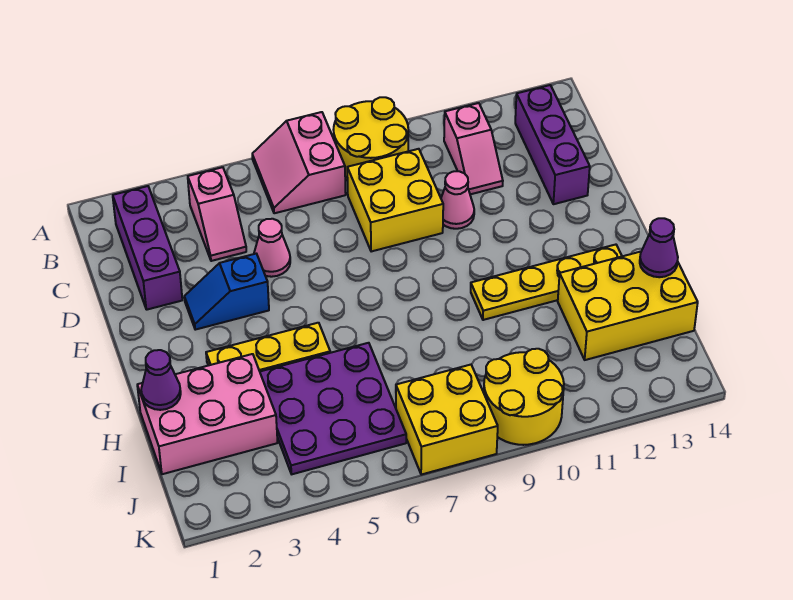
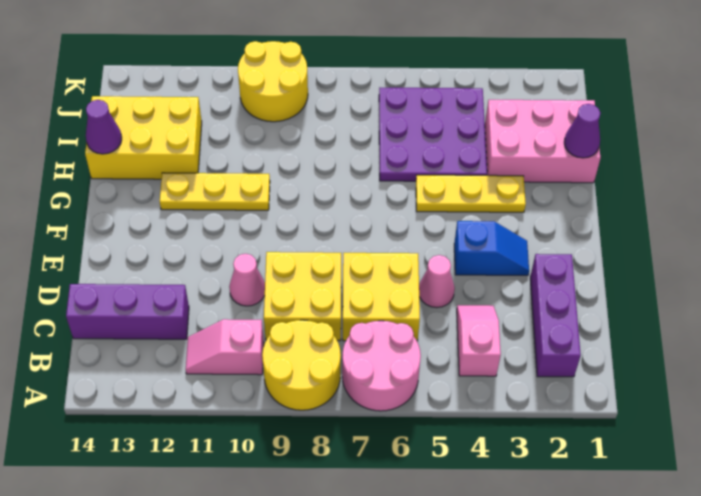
pink 2x2 slope [252,112,346,213] -> pink 2x2 round brick [342,321,421,411]
pink 1x2 slope [444,103,503,194] -> pink 1x2 slope turned to [186,319,264,375]
purple 1x3 brick [515,85,590,204] -> purple 1x3 brick turned to [66,284,189,339]
yellow 1x4 plate [471,245,622,320] -> yellow 1x3 plate [160,173,270,210]
yellow 2x2 brick [396,365,498,475] -> yellow 2x2 brick moved to [343,253,420,341]

